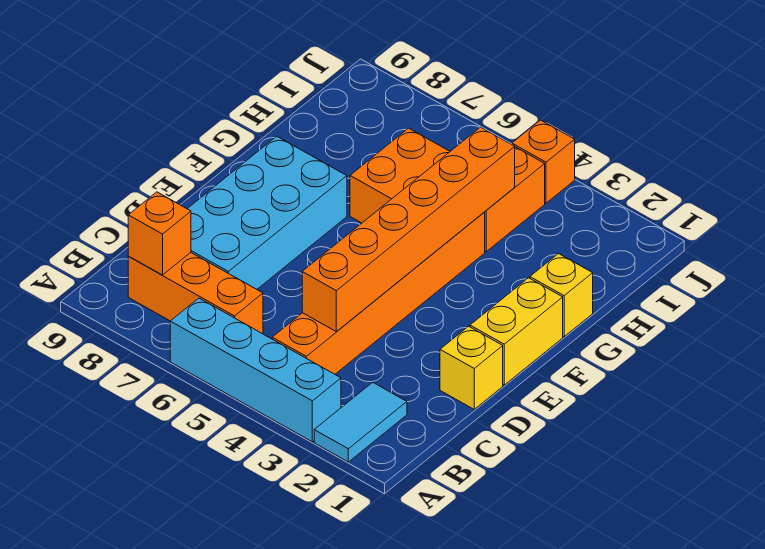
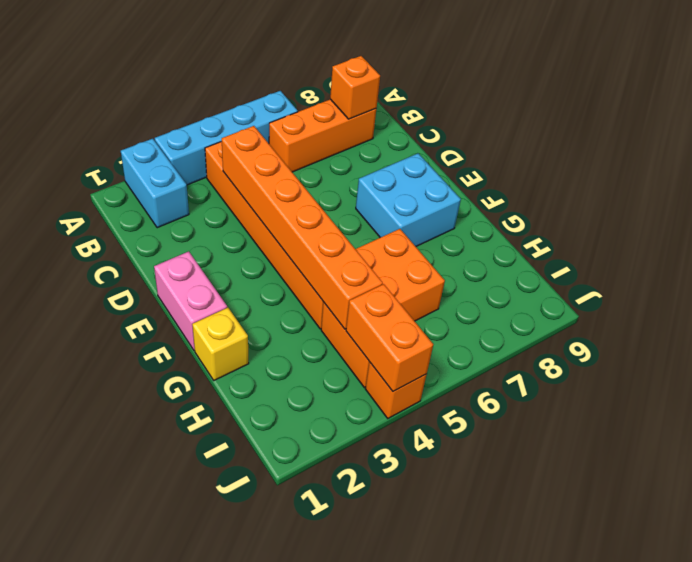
cyan 1x2 tile [314,382,407,462] -> cyan 1x2 brick [121,139,189,228]
cyan 2x4 brick [187,136,347,289] -> cyan 2x2 brick [356,153,461,246]
yellow 1x1 brick [440,326,503,409] -> none
yellow 1x2 brick [470,278,563,385] -> pink 1x2 brick [154,251,227,351]
none -> orange 1x2 brick [346,284,433,391]

